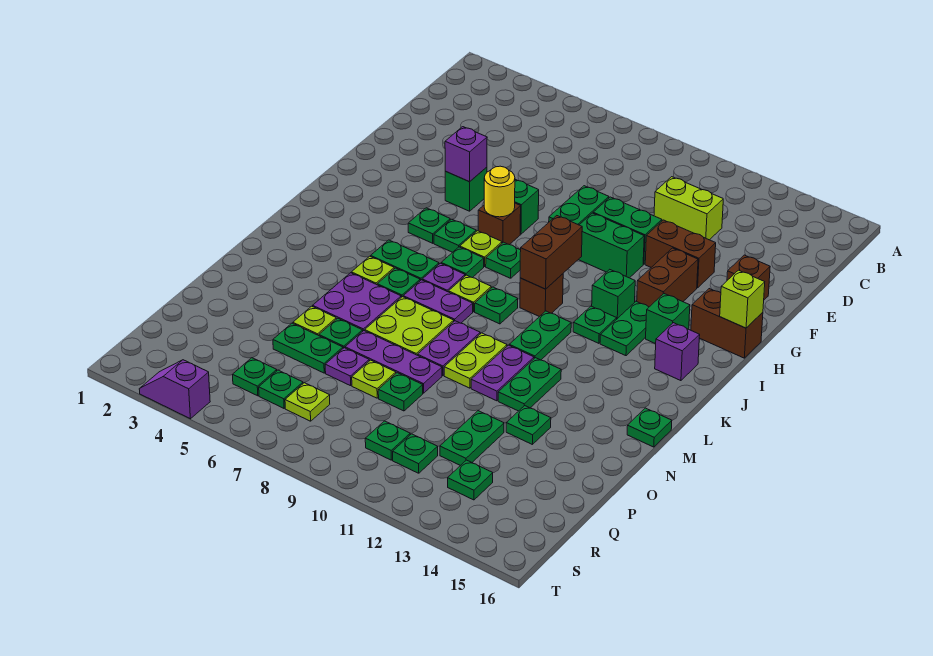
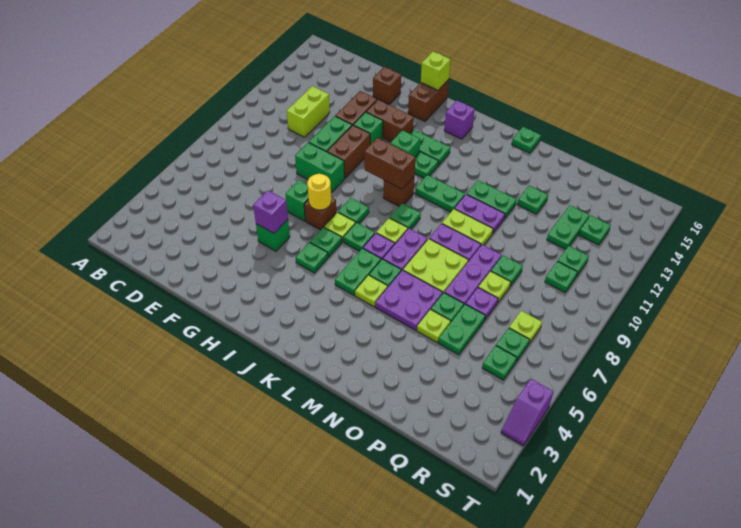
green 1x2 brick [578,213,644,278] -> brown 1x2 brick [327,125,370,178]
green 1x1 brick [646,294,690,344] -> green 1x1 brick moved to [354,112,383,145]
green 1x2 plate [440,411,504,466] -> green 1x2 plate turned to [547,206,589,249]

